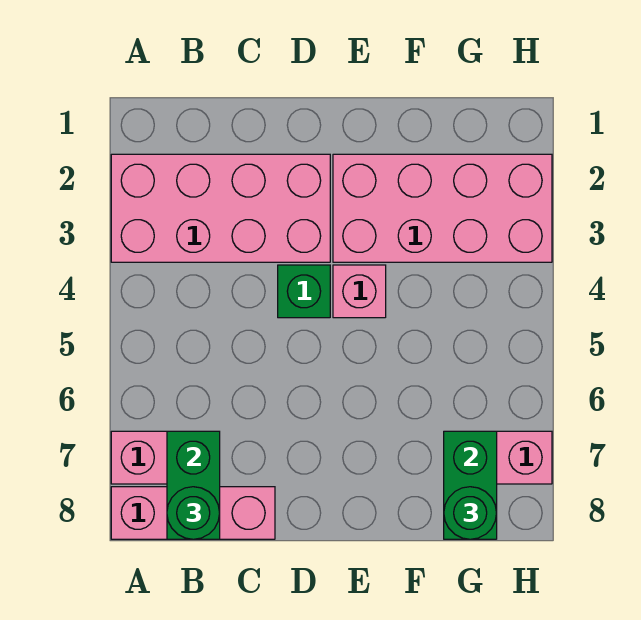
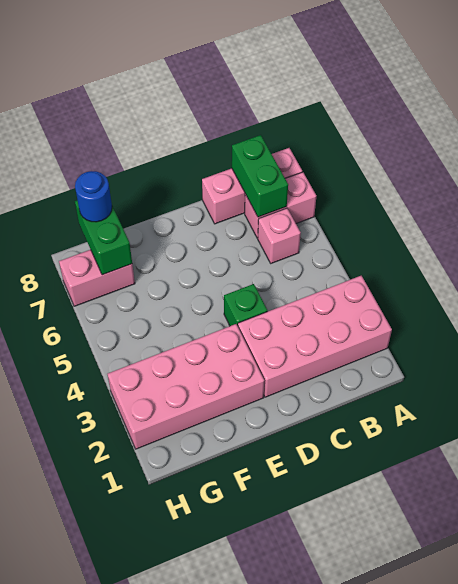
green 1x1 round brick [167,487,220,539] -> none
pink 1x1 brick [333,265,386,318] -> pink 1x1 brick moved to [258,208,301,263]
green 1x1 round brick [444,487,497,539] -> blue 1x1 round brick [75,171,112,222]

